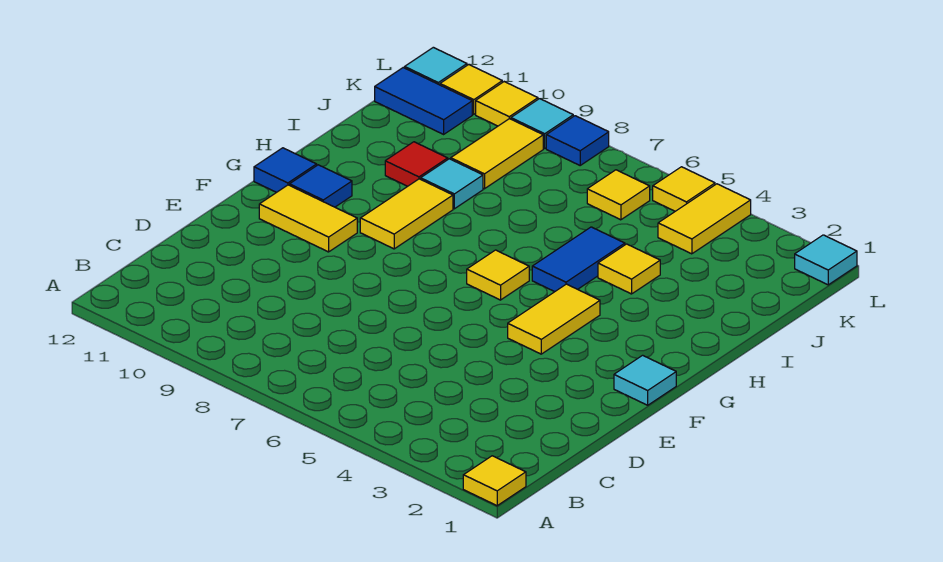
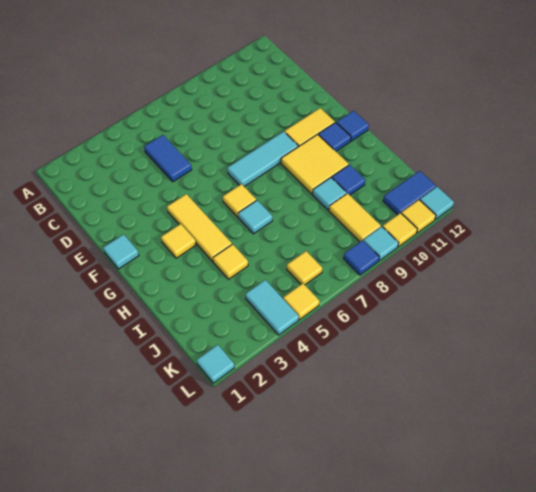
yellow 1x1 tile [463,456,526,506] -> yellow 1x1 tile moved to [161,224,196,258]
yellow 1x2 tile [508,284,600,354] -> yellow 1x3 tile [167,194,232,261]
none -> cyan 1x3 tile [227,132,298,186]
yellow 1x2 tile [360,179,453,249] -> yellow 2x2 tile [281,134,349,194]
blue 1x2 tile [532,227,625,292] -> blue 1x2 tile moved to [144,135,192,182]
none -> cyan 1x1 tile [238,200,272,234]
red 1x1 tile [385,142,448,186] -> blue 1x1 tile [332,165,365,195]
yellow 1x2 tile [658,184,751,254] -> cyan 1x2 tile [245,280,299,335]

